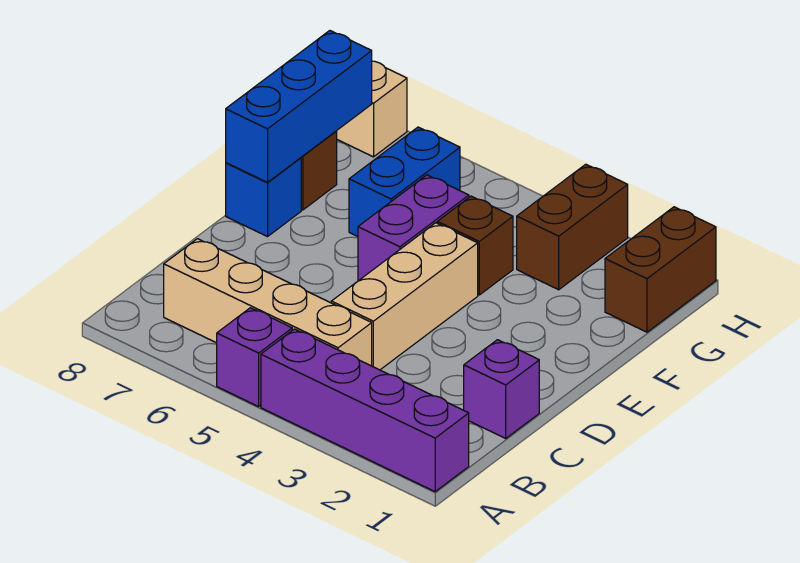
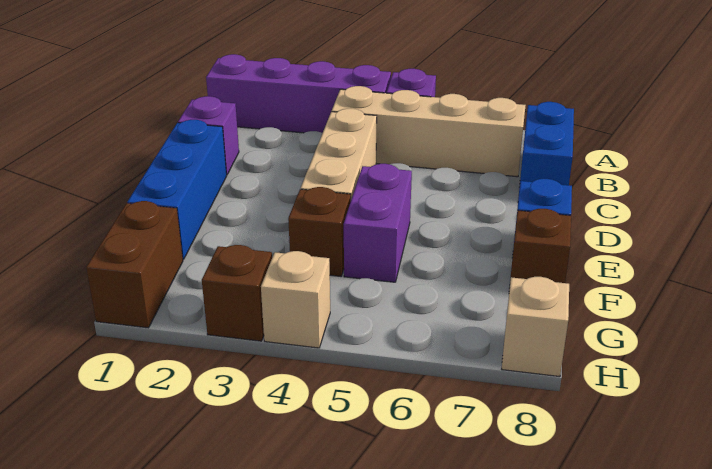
blue 1x3 brick [226,31,372,182] -> blue 1x3 brick moved to [128,120,226,259]
blue 1x2 brick [349,127,460,236] -> blue 1x2 brick moved to [518,102,574,199]
brown 1x2 brick [517,164,628,290] -> brown 1x1 brick [202,245,272,341]
none -> tan 1x1 brick [261,251,330,348]

